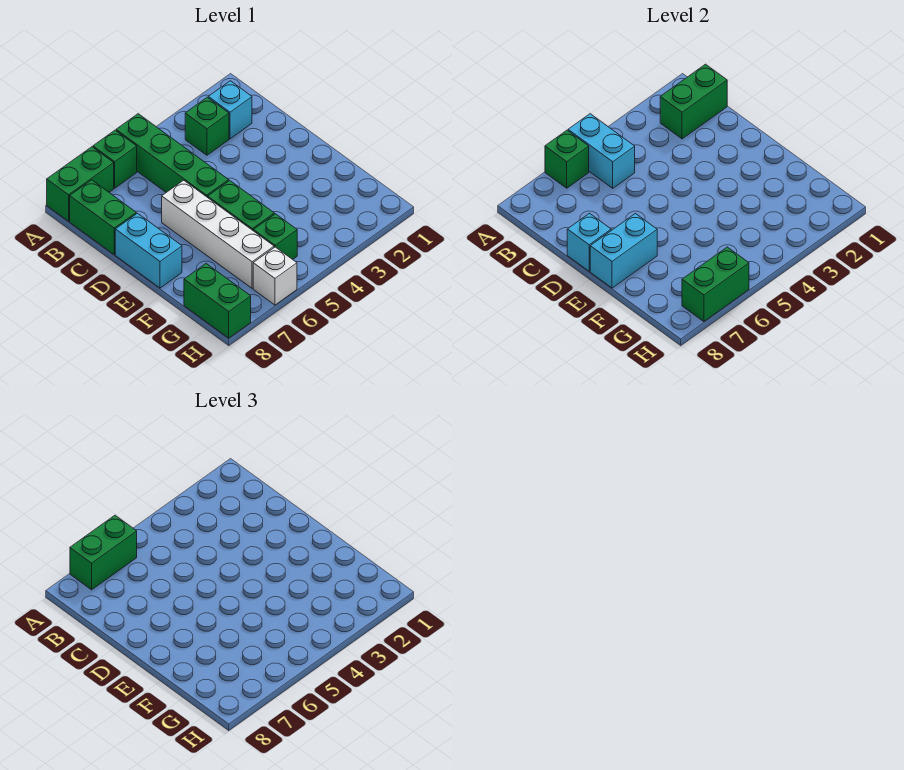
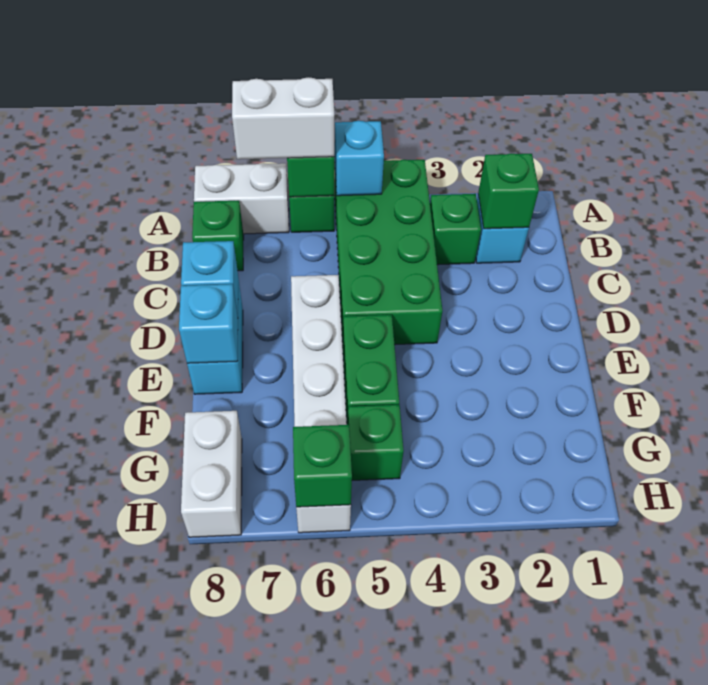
green 1x4 brick [116,114,229,197] -> green 2x4 brick [335,160,442,345]
cyan 1x2 brick [568,114,635,188] -> cyan 1x1 brick [335,121,384,196]
green 1x2 brick [70,515,137,590] -> white 1x2 brick [232,77,335,159]
green 1x2 brick [47,147,114,221] -> white 1x2 brick [194,163,289,234]
green 1x2 brick [660,64,727,139] -> green 1x1 brick [478,154,539,229]
green 1x2 brick [70,180,136,255] -> green 1x1 brick [192,201,244,271]
cyan 1x2 brick [590,214,657,288] -> cyan 1x1 brick [179,284,238,363]
green 1x2 brick [184,264,251,338] -> white 1x2 brick [181,411,242,537]
green 1x2 brick [682,247,749,322] -> green 1x1 brick [293,425,352,507]

